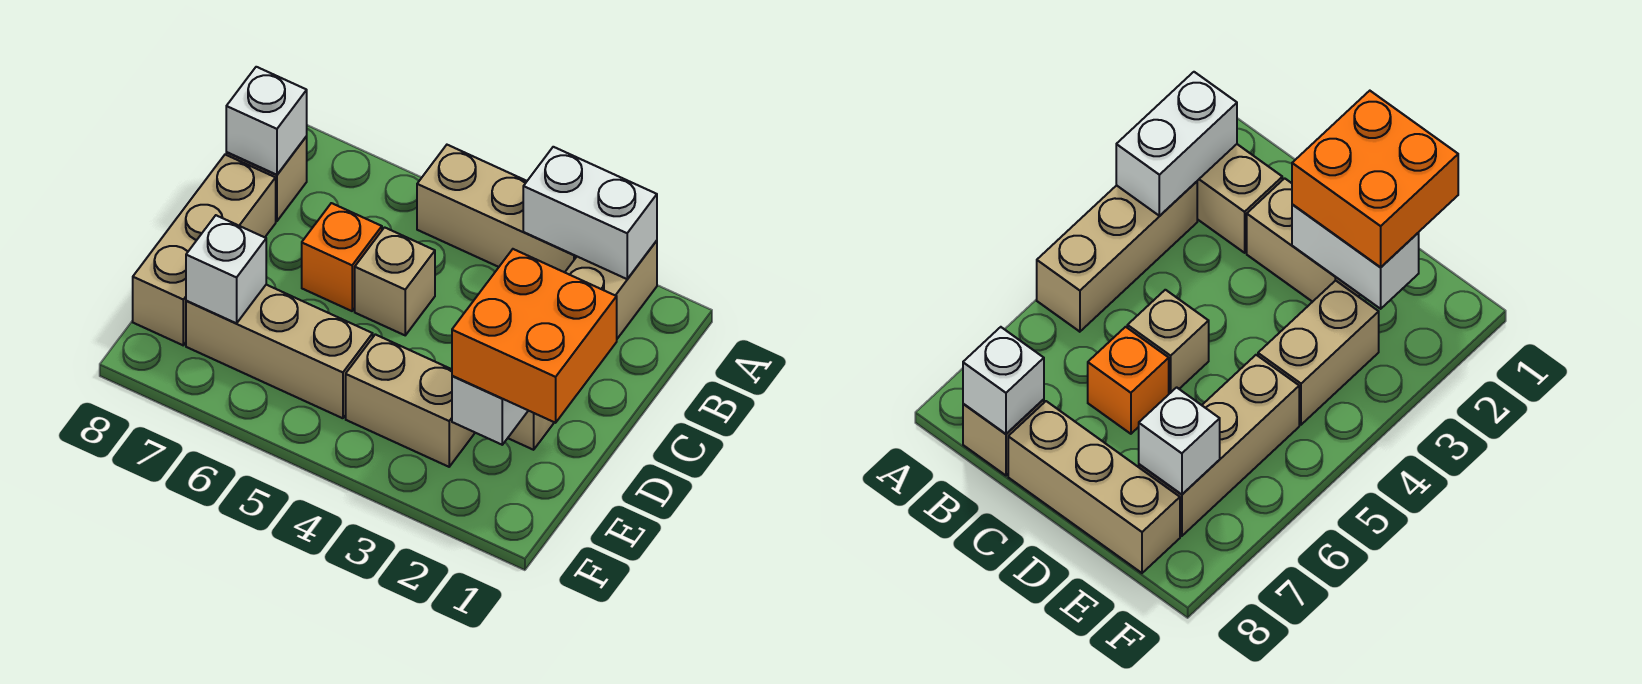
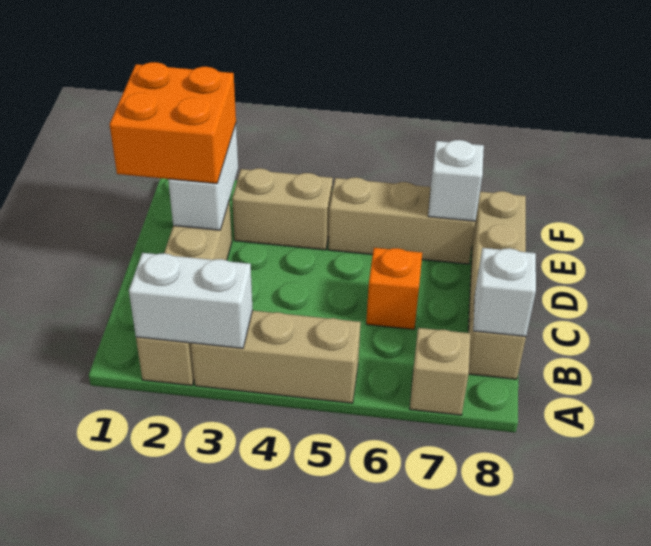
tan 1x1 brick [355,227,435,335] -> tan 1x1 brick moved to [410,328,470,415]

